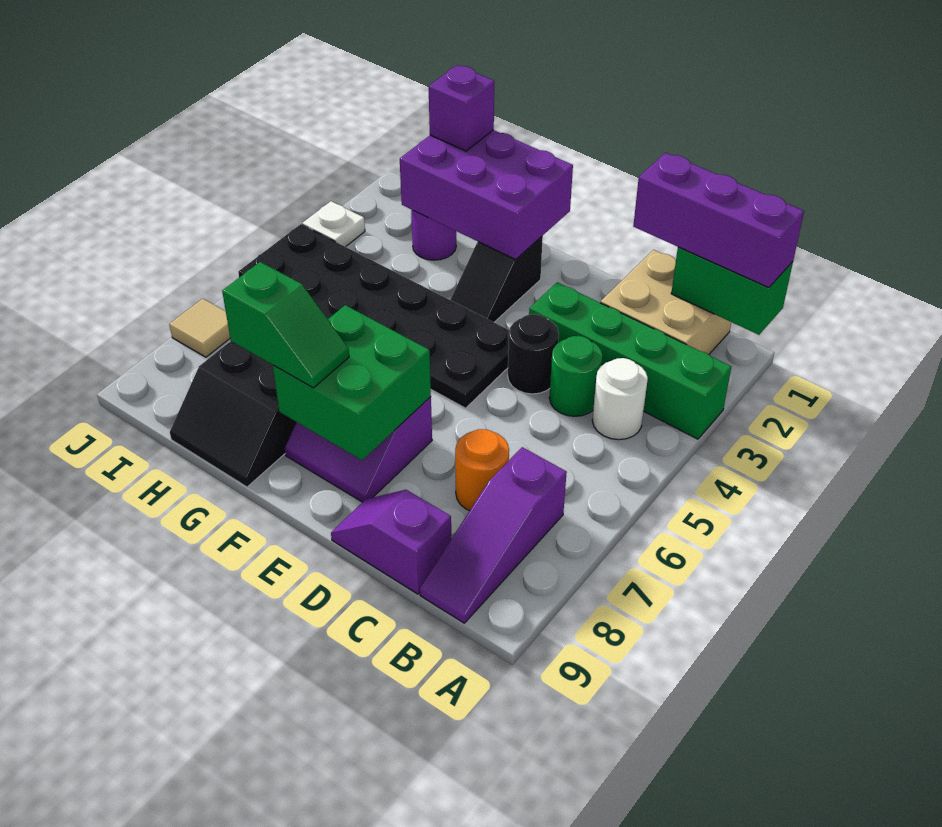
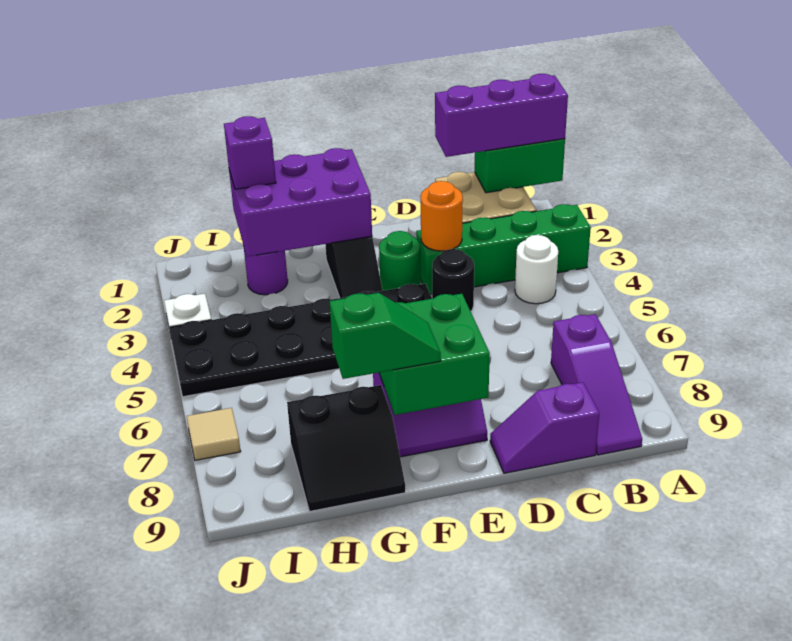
green 1x1 round brick [549,336,603,416] -> green 1x1 round brick moved to [379,231,421,291]
orange 1x1 round brick [455,429,509,511] -> orange 1x1 round brick moved to [420,181,463,251]

